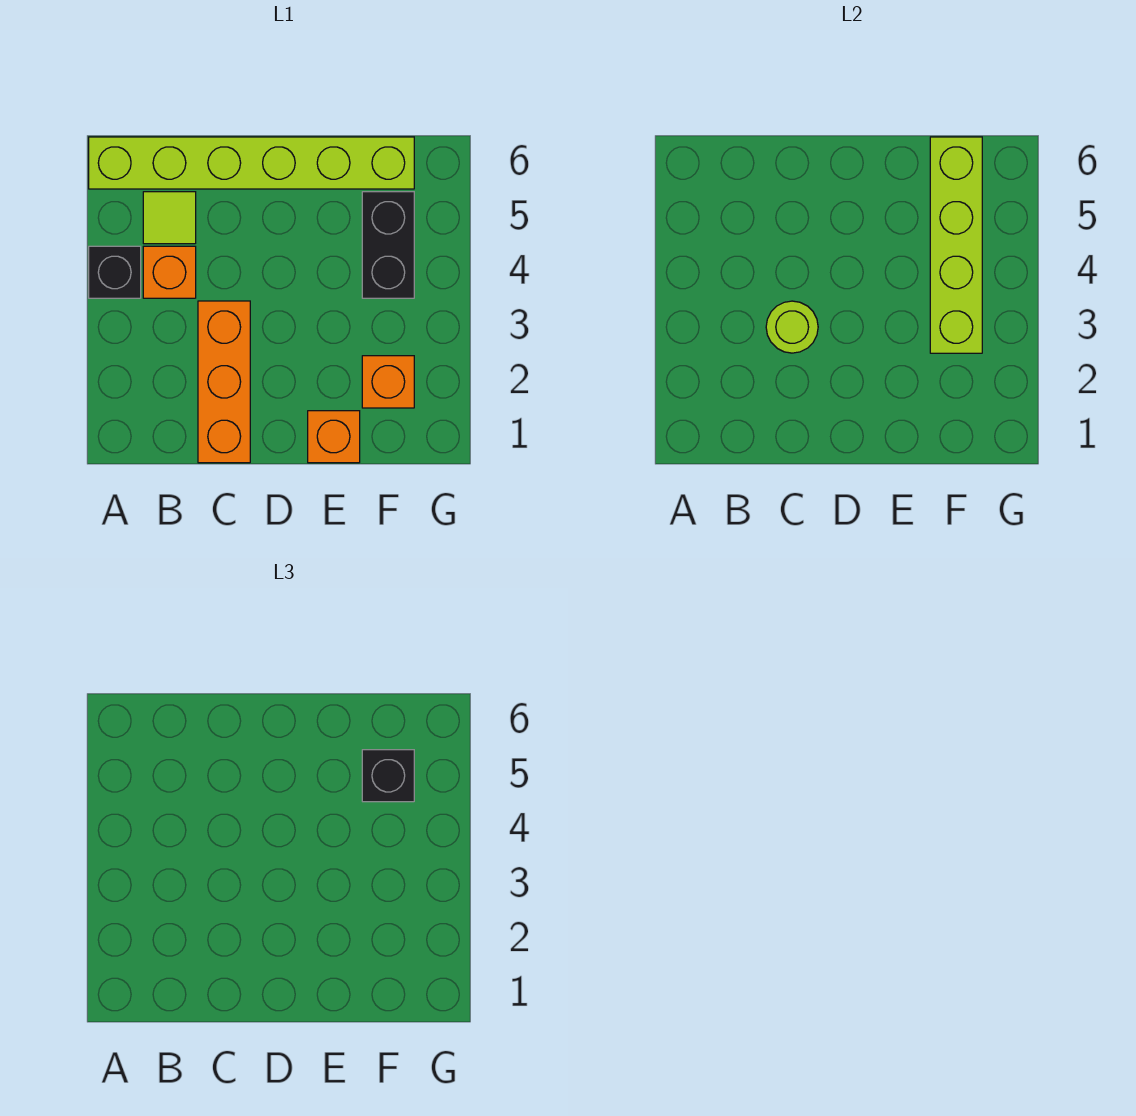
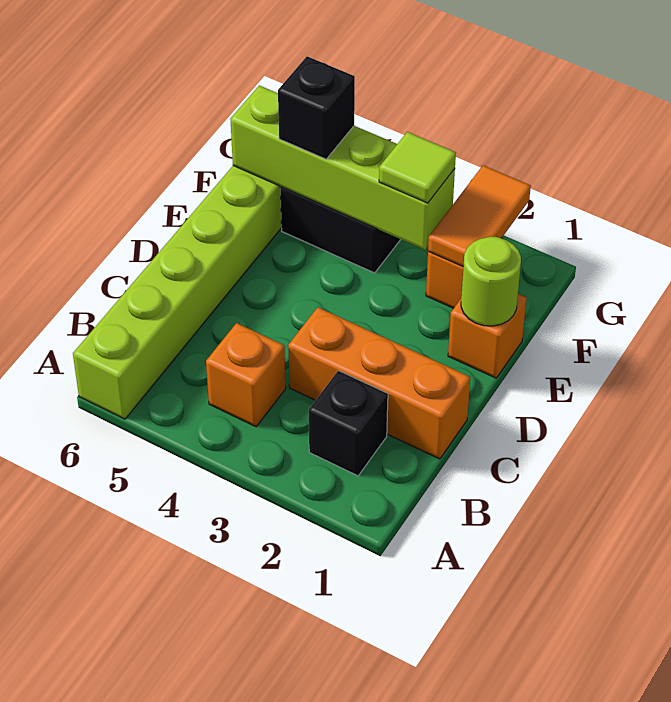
black 1x1 brick [89,246,141,298] -> black 1x1 brick moved to [309,371,388,476]
lime 1x1 tile [143,192,196,244] -> lime 1x1 tile moved to [379,132,456,203]
lime 1x1 round brick [766,301,818,353] -> lime 1x1 round brick moved to [461,237,521,326]
none -> orange 1x2 tile [428,166,531,266]

